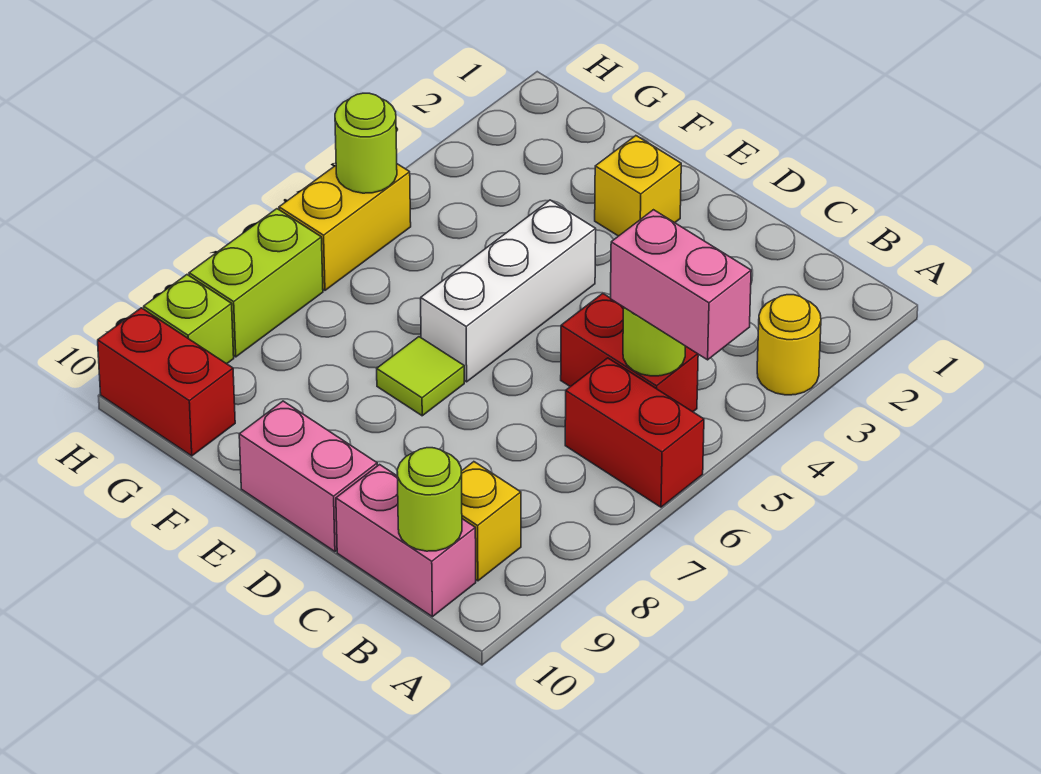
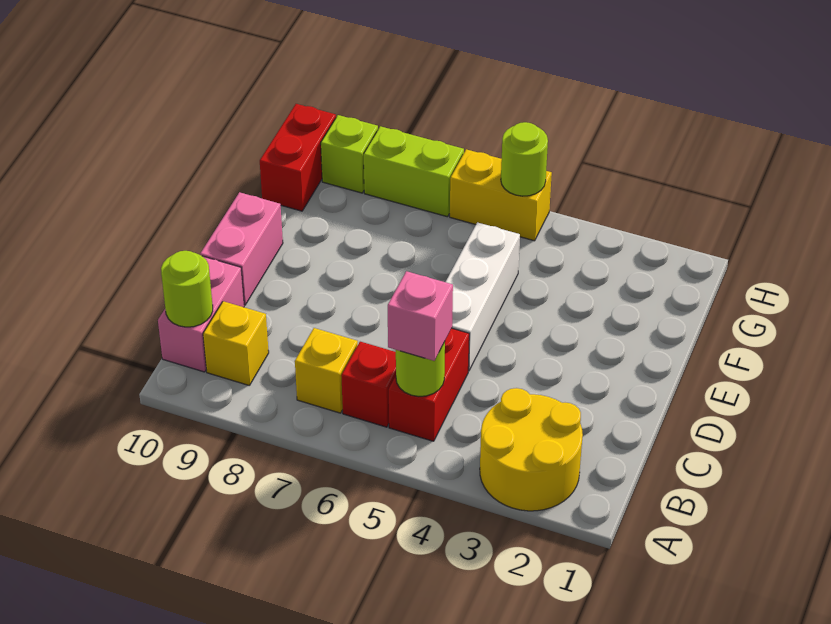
yellow 1x1 round brick [757,295,821,395] -> yellow 2x2 round brick [480,388,583,511]
pink 1x2 brick [611,210,751,360] -> pink 1x1 brick [388,271,453,361]
red 1x2 brick [565,358,704,507] -> red 1x1 brick [341,342,396,427]
yellow 1x1 brick [595,136,681,236] -> yellow 1x1 brick moved to [295,328,358,413]
white 1x3 brick [421,200,596,382] -> white 1x3 brick turned to [446,222,520,371]
lime 1x1 tile [377,337,464,416] -> none

